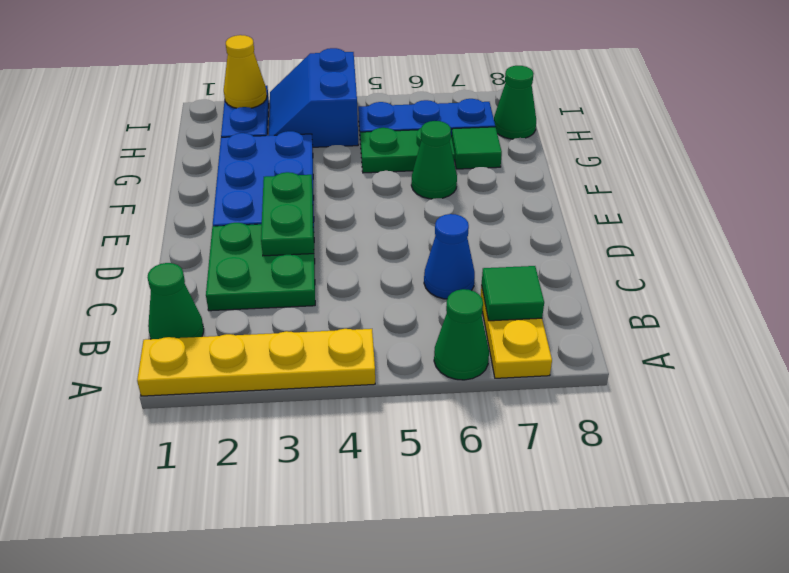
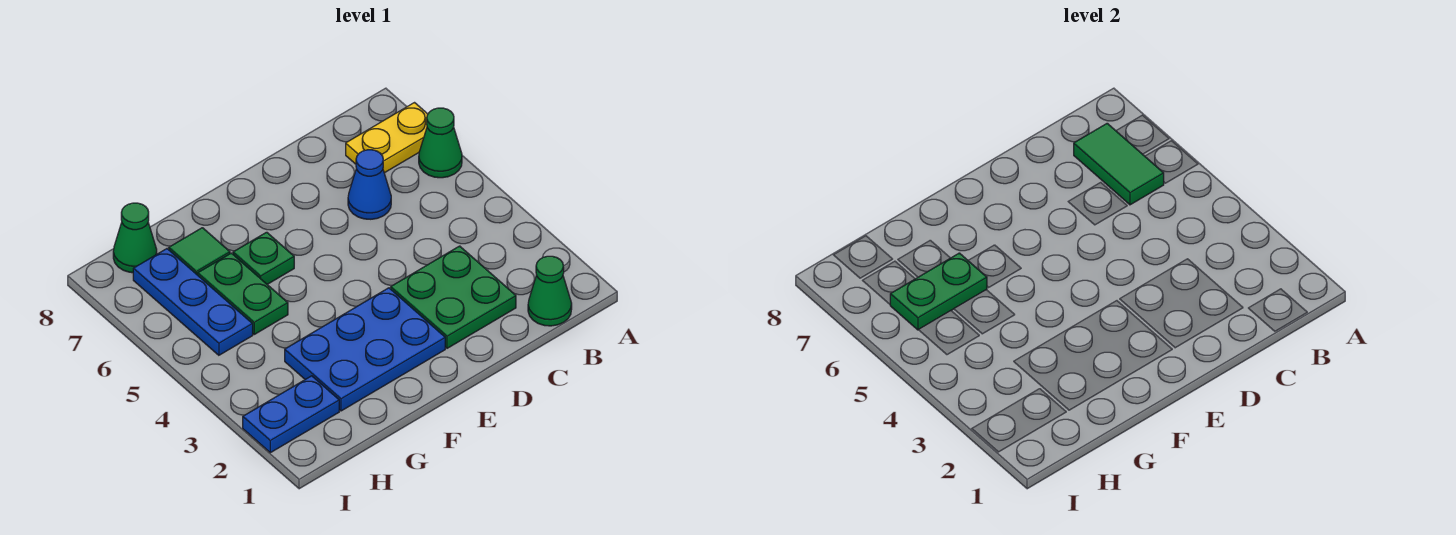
yellow 1x4 plate [137,329,375,396] -> none
green 1x1 tile [482,266,544,321] -> green 1x2 tile [1074,123,1164,205]
green 1x2 plate [261,172,314,256] -> green 1x2 plate moved to [890,253,987,330]
green 1x1 cone [411,121,457,199] -> green 1x1 plate [233,232,294,284]
blue 2x2 slope [268,48,358,147] -> none
yellow 1x1 cone [224,35,267,108] -> none

